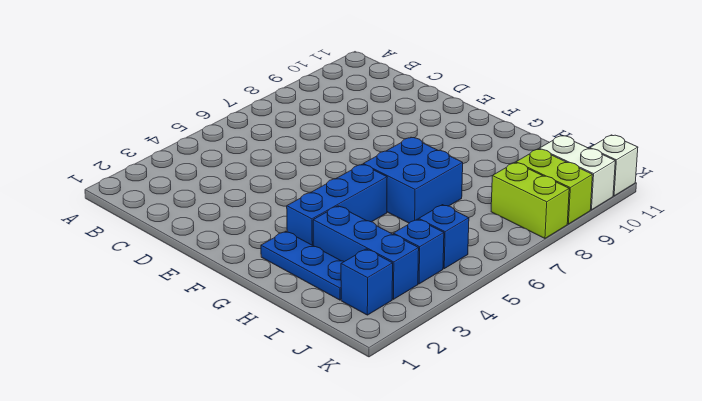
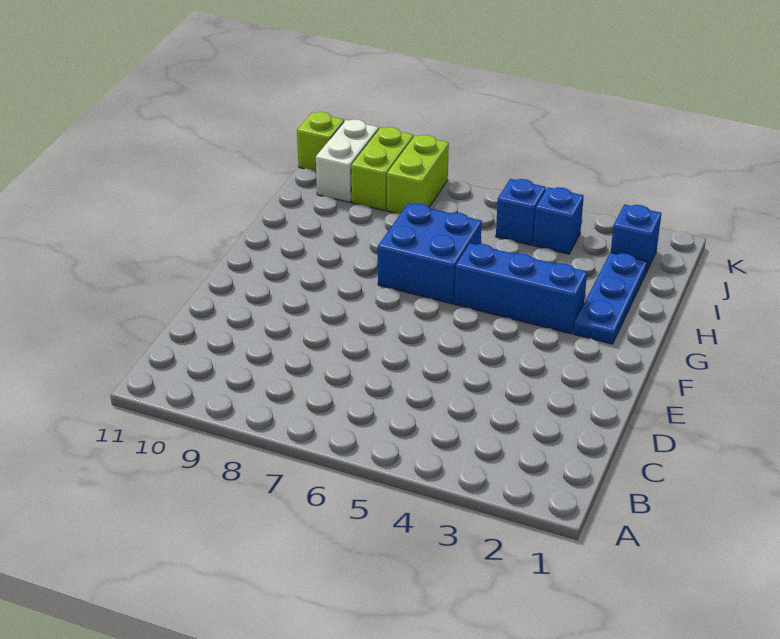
blue 1x3 brick [313,206,419,299] -> none
white 1x1 brick [590,135,638,196] -> lime 1x1 brick [297,112,344,171]

